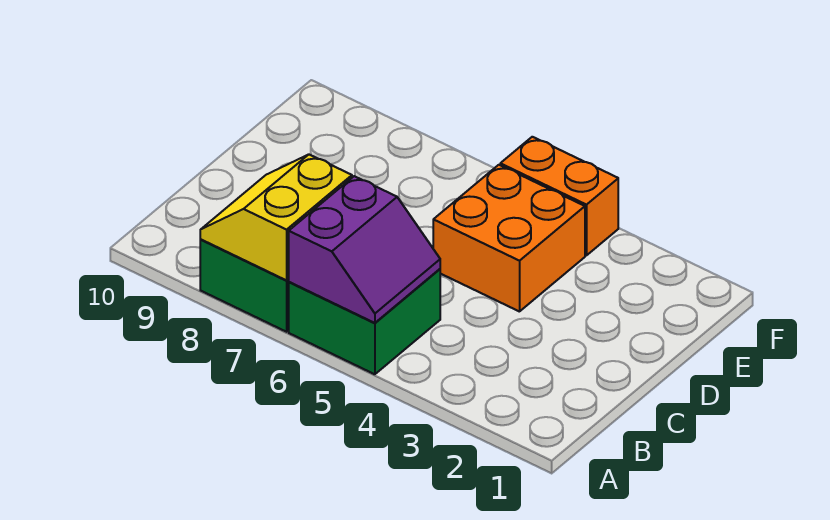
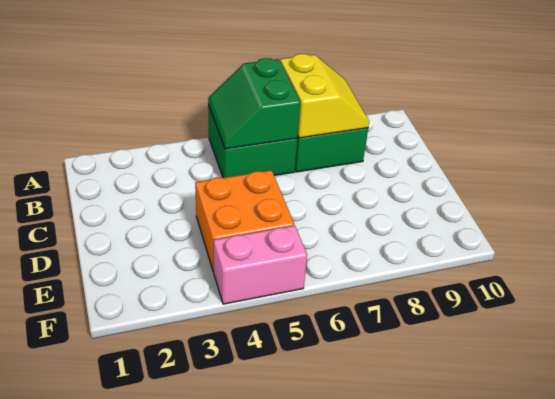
purple 2x2 slope [289,176,440,323] -> green 2x2 slope [208,58,300,149]
orange 1x2 brick [500,137,618,255] -> pink 1x2 brick [214,225,307,304]

